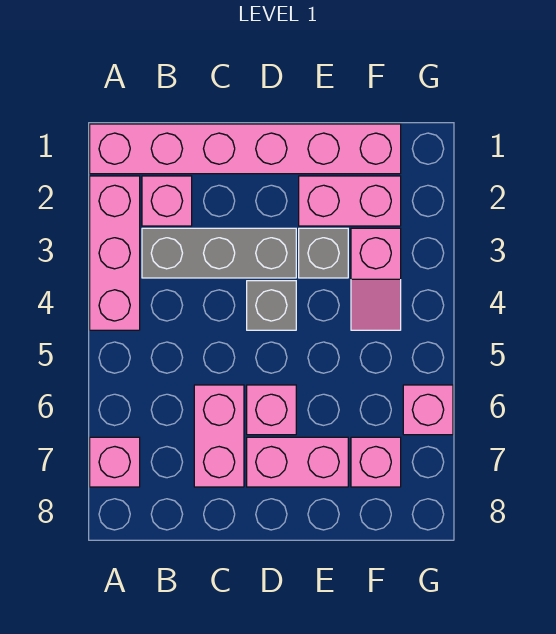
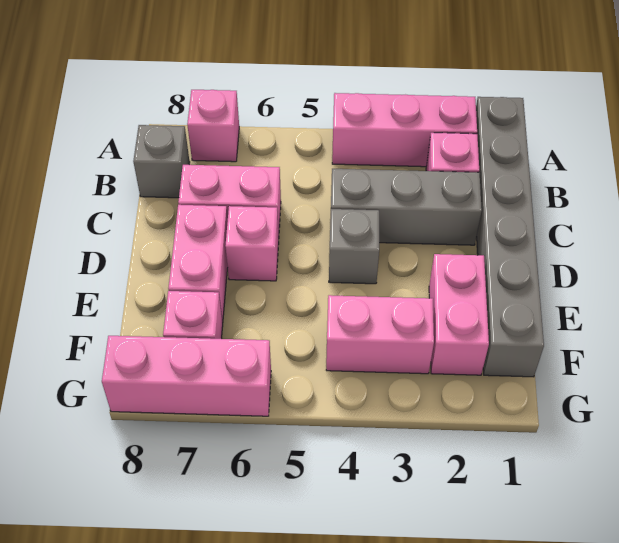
pink 1x6 brick [90,124,401,174] -> grey 1x6 brick [476,97,544,377]
grey 1x3 brick [142,228,296,278] -> grey 1x3 brick turned to [331,169,482,245]
grey 1x1 brick [299,228,348,278] -> grey 1x1 brick moved to [133,125,190,198]
pink 1x2 slope [351,228,401,330] -> pink 1x2 brick [326,295,434,374]
pink 1x1 brick [403,385,453,435] -> pink 1x3 brick [102,336,271,416]

